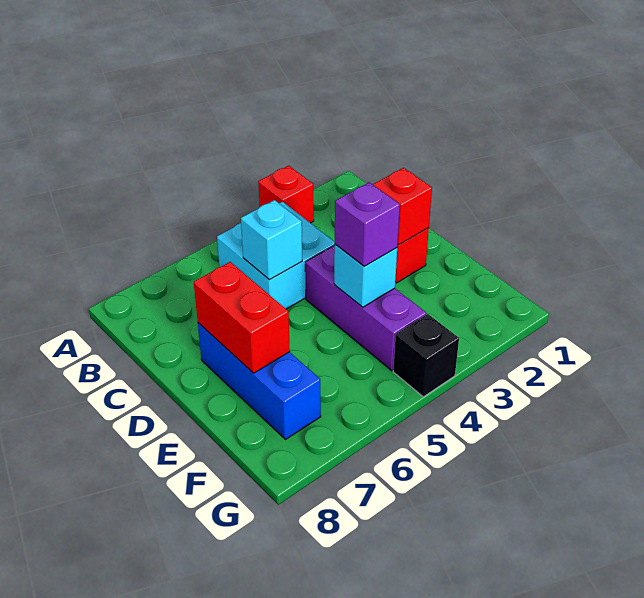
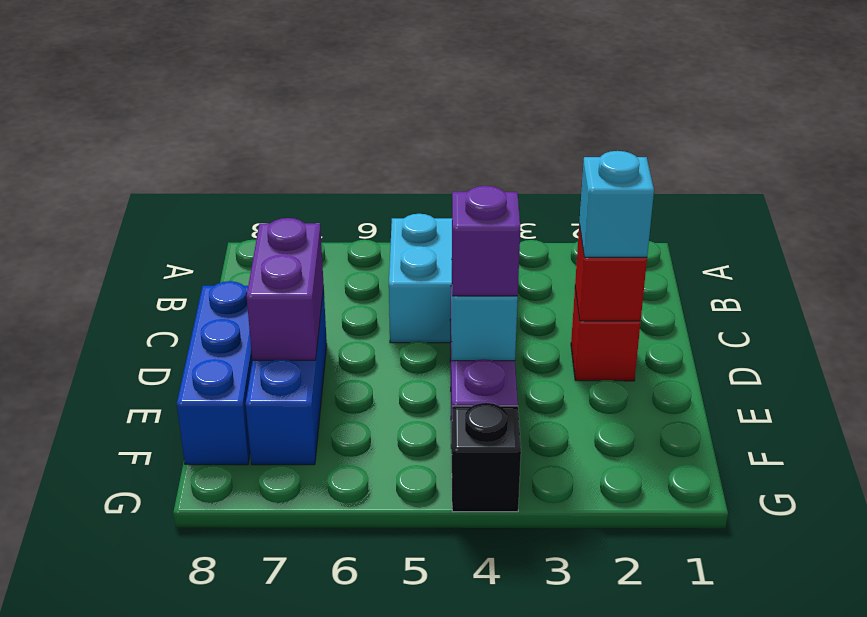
red 1x1 brick [258,166,314,223] -> none
cyan 1x1 brick [241,200,302,280] -> cyan 1x1 brick moved to [579,151,654,257]
red 1x2 brick [194,262,290,373] -> purple 1x2 brick [247,218,324,360]
none -> blue 1x3 brick [177,281,252,465]

